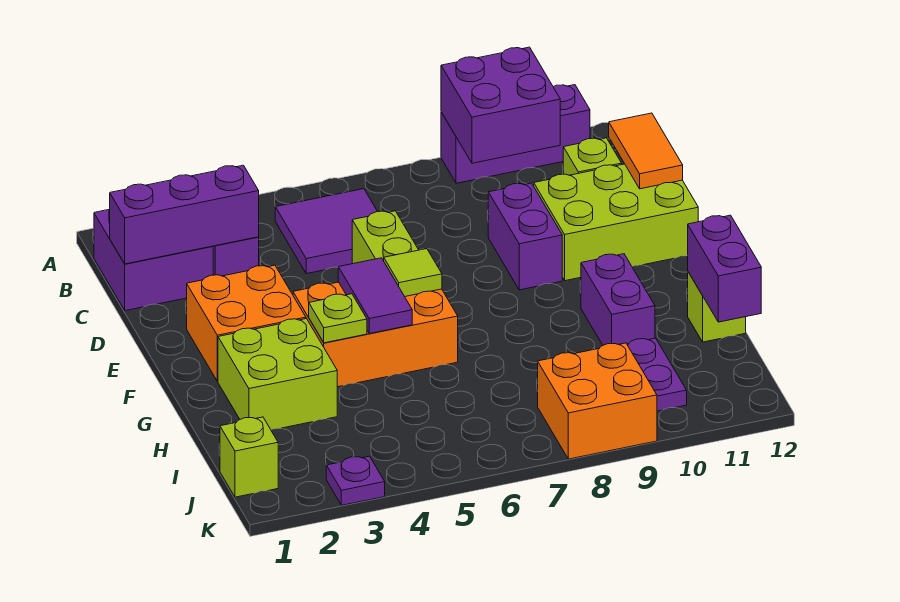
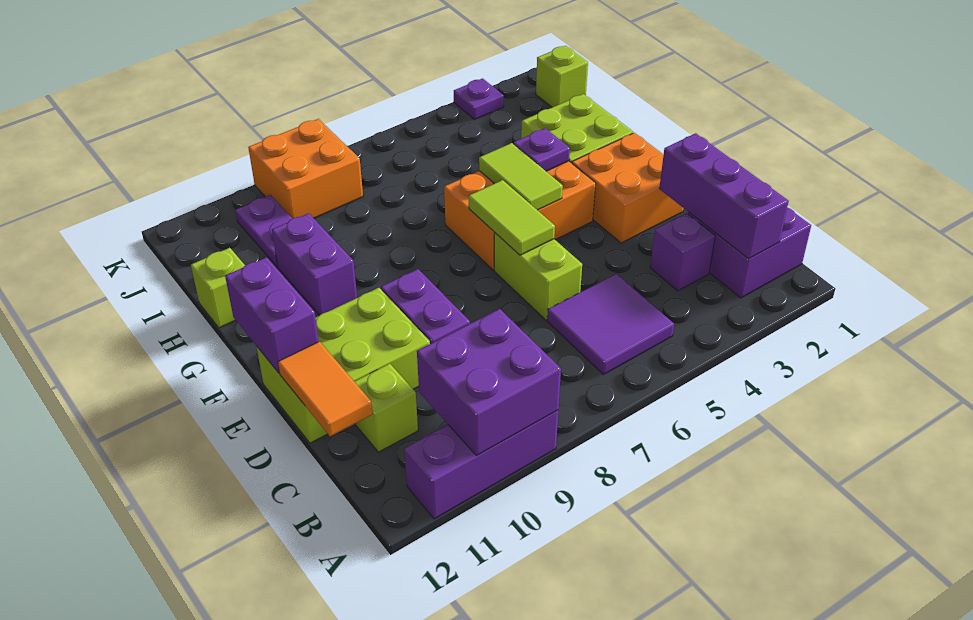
purple 1x3 brick [110,165,259,264] -> purple 1x3 brick turned to [659,133,789,259]
purple 1x2 tile [338,258,412,334] -> lime 1x2 tile [479,143,563,210]
lime 1x1 tile [384,249,442,296] -> lime 1x2 tile [469,180,555,255]
lime 1x1 plate [309,294,367,343] -> purple 1x1 plate [513,128,570,171]
purple 1x2 brick [688,215,761,322] -> purple 1x2 brick moved to [225,257,319,373]

